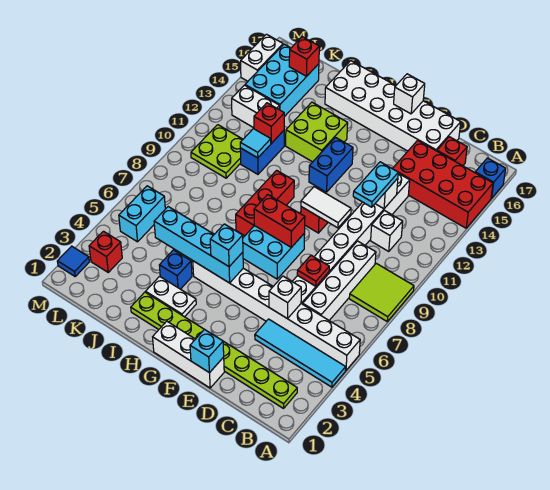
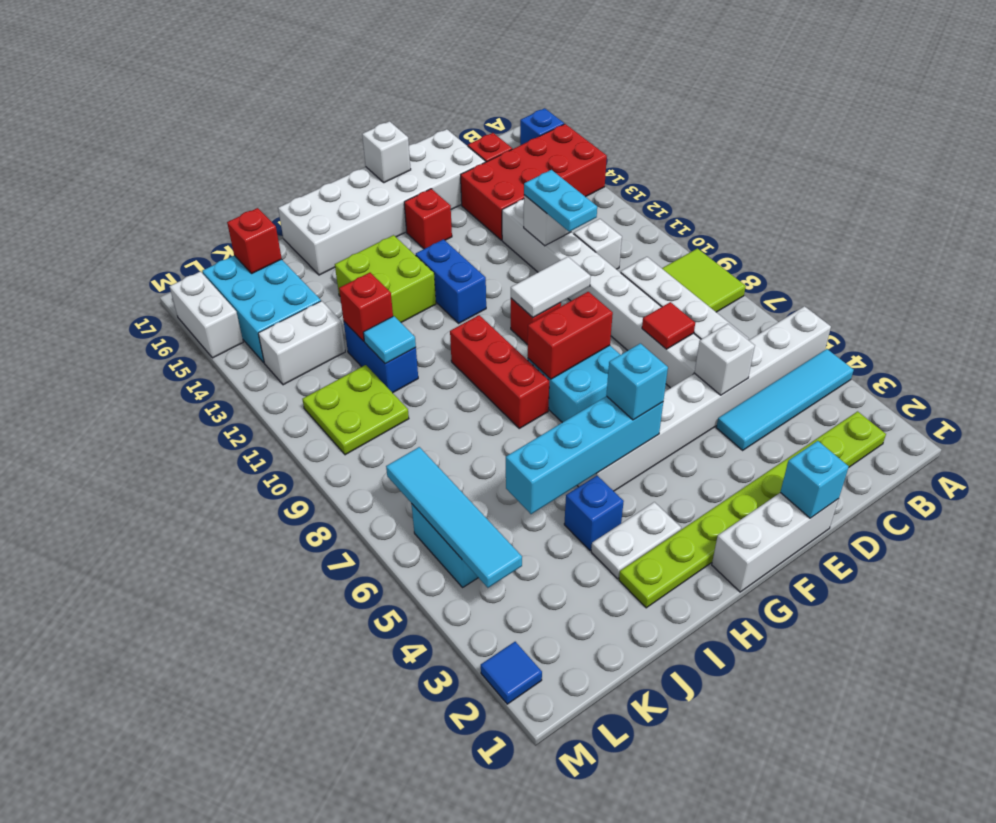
red 1x1 plate [297,256,329,286] -> red 1x1 tile [642,302,695,349]
red 1x1 brick [89,231,122,272] -> red 1x1 brick moved to [404,189,452,249]
none -> cyan 1x4 tile [386,447,522,588]

